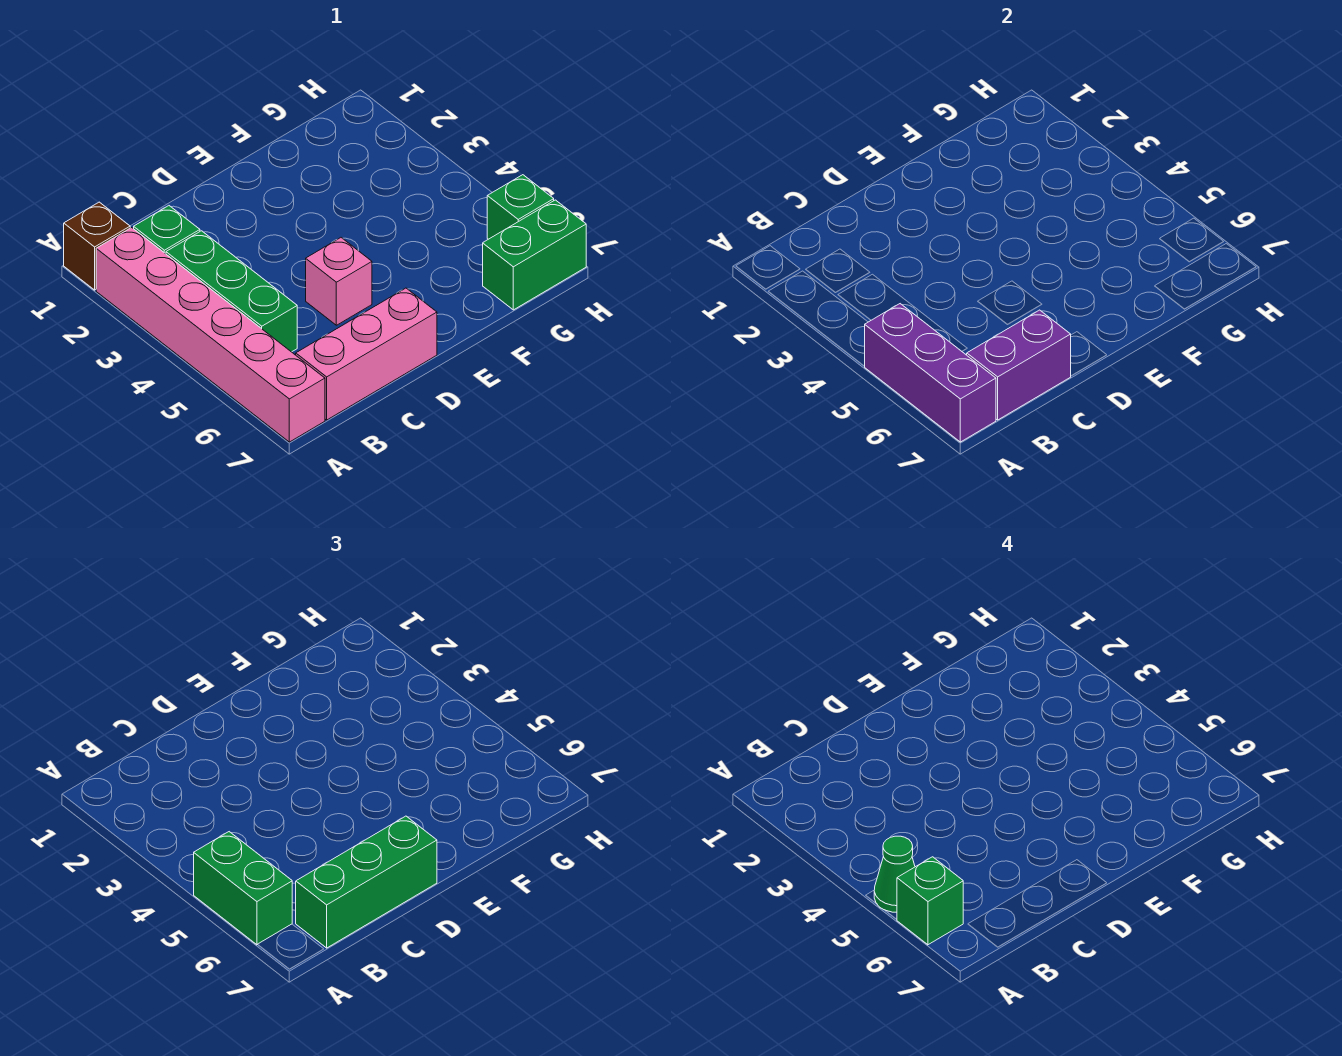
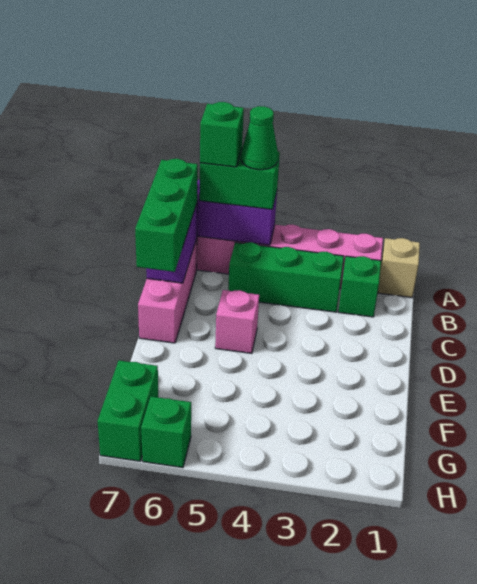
brown 1x1 brick [64,202,130,290] -> tan 1x1 brick [378,238,420,298]

